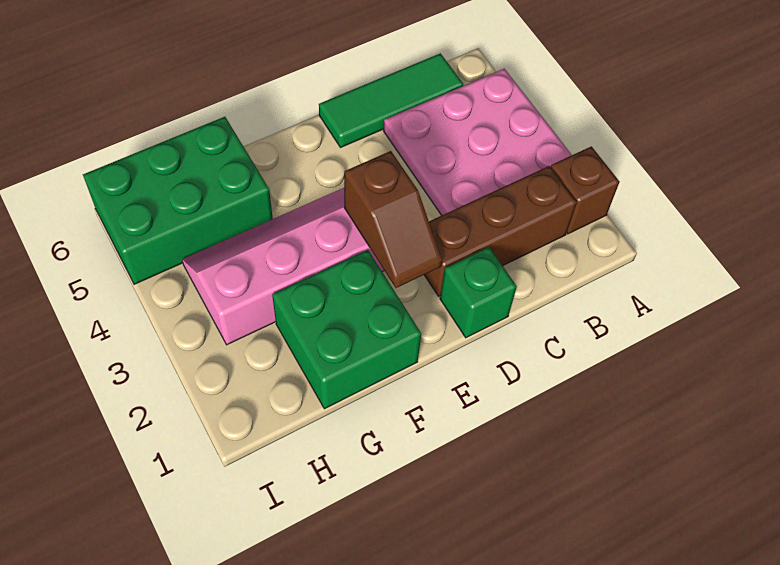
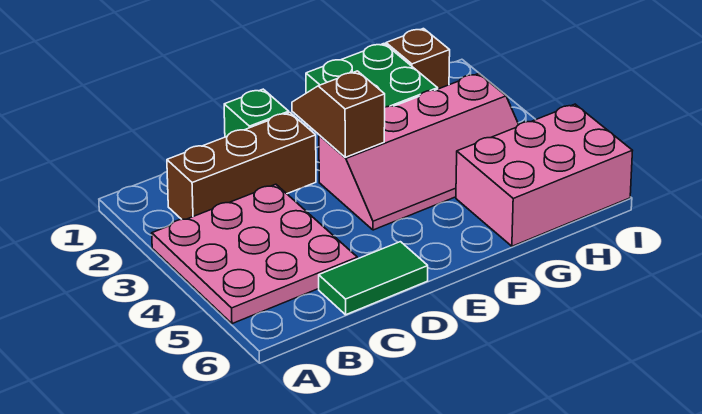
brown 1x1 brick [550,146,620,234] -> brown 1x1 brick moved to [386,29,450,89]
green 1x3 tile [319,53,463,148] -> green 1x2 tile [319,242,428,315]
green 2x3 brick [83,117,273,284] -> pink 2x3 brick [456,104,633,246]

